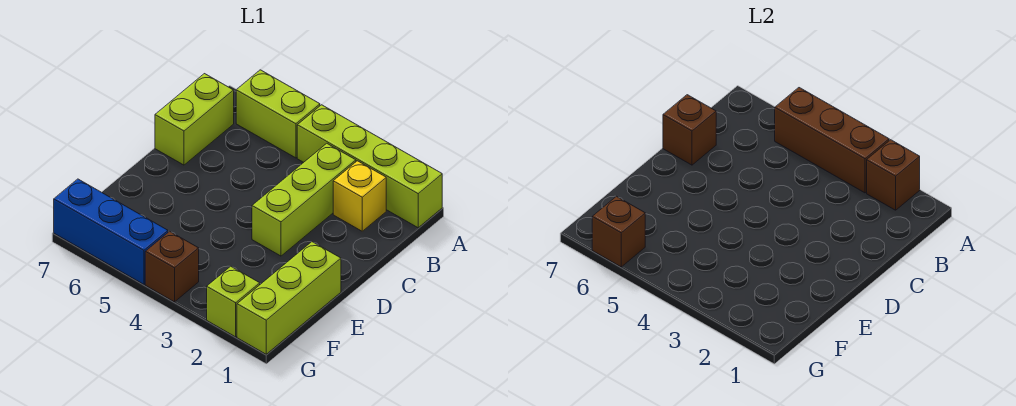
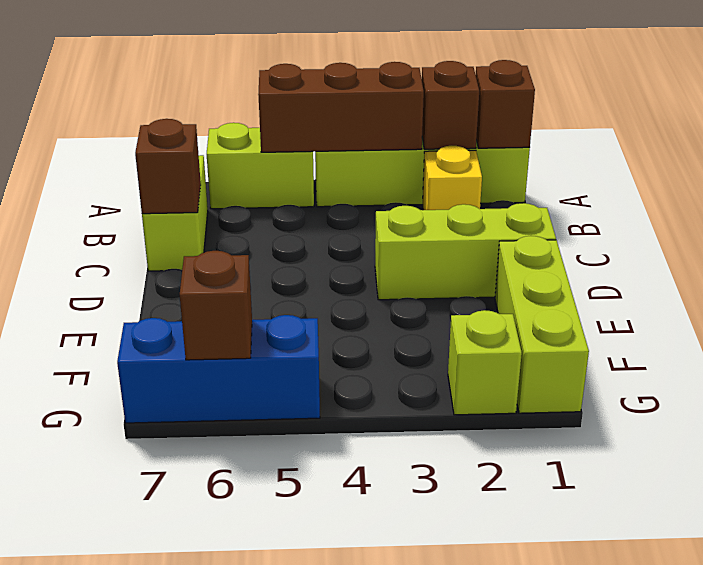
lime 1x3 brick [252,143,356,256] -> lime 1x3 brick turned to [375,203,556,300]
brown 1x1 brick [145,231,199,302] -> brown 1x1 brick moved to [476,60,535,148]

